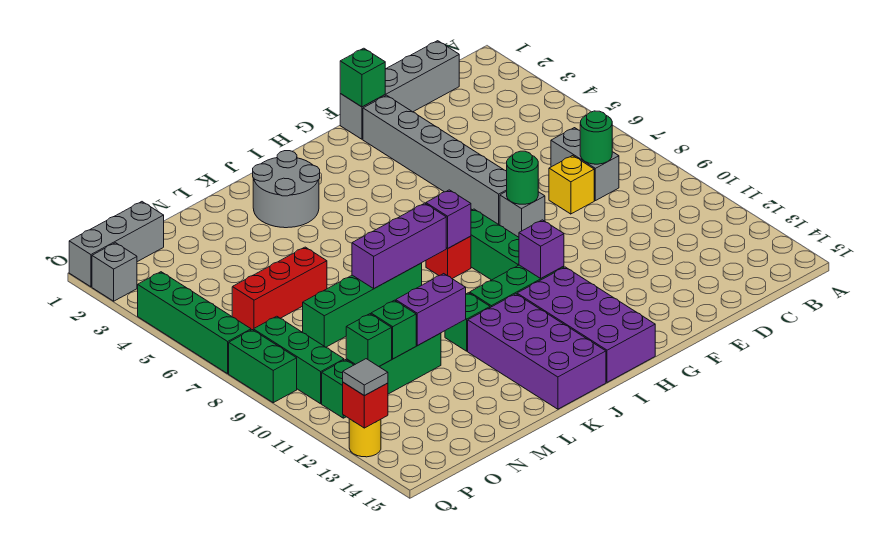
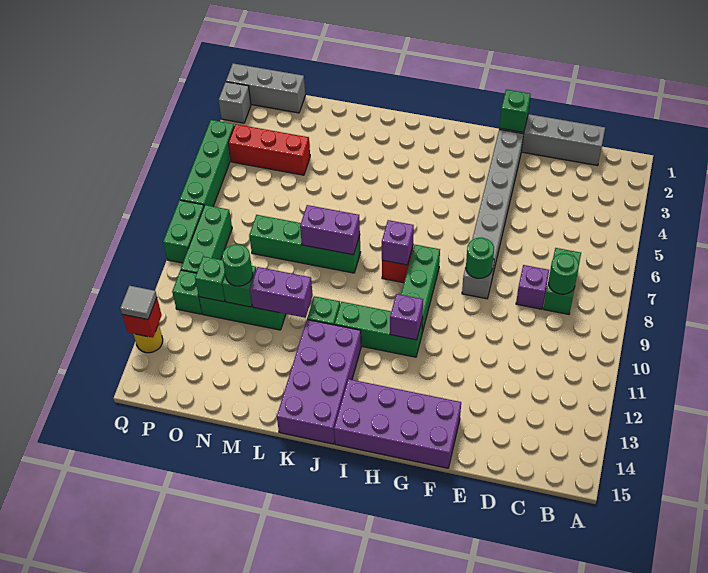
grey 1x2 brick [551,128,619,201] -> green 1x2 brick [543,248,581,314]
yellow 1x1 brick [549,156,594,214] -> purple 1x1 brick [516,265,549,309]
purple 2x4 brick [517,267,655,382] -> purple 2x4 brick turned to [334,379,461,468]
grey 2x2 round brick [253,151,320,228] -> none
purple 1x3 brick [352,203,446,288] -> purple 1x2 brick [300,205,360,255]
red 1x3 brick [232,247,327,330] -> red 1x3 brick moved to [228,124,310,175]
none -> green 1x1 round brick [222,244,253,286]

